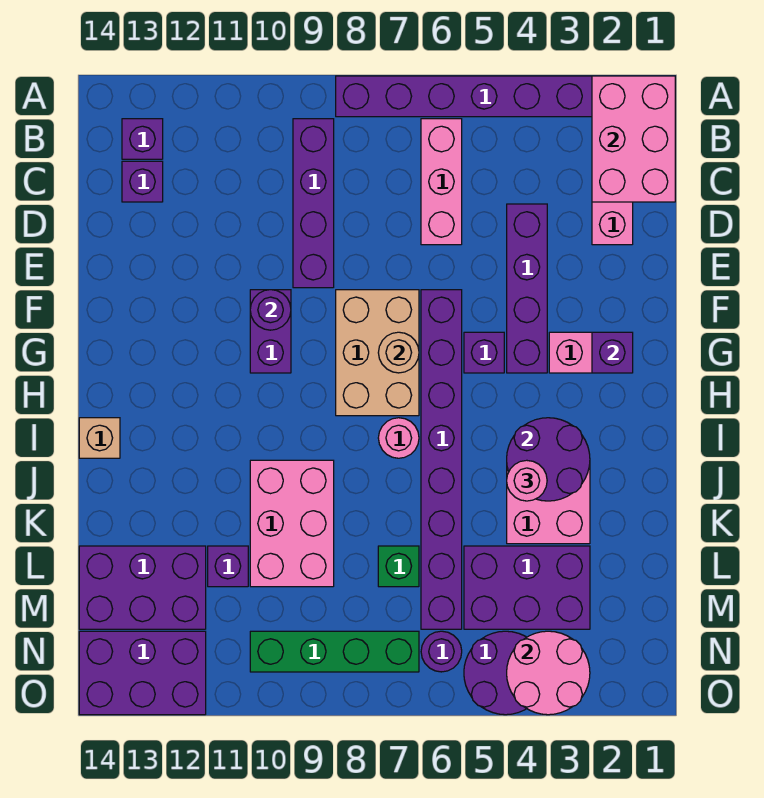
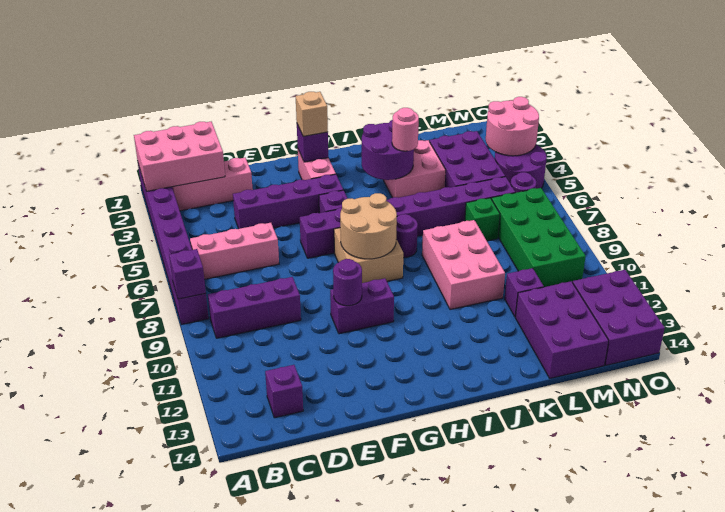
purple 1x4 brick [293,119,334,288] -> purple 1x3 brick [208,277,301,338]
purple 1x1 brick [122,119,163,159] -> purple 1x1 brick moved to [169,249,206,299]
tan 2x3 brick [336,290,419,416] -> tan 2x2 brick [334,228,403,283]
tan 1x1 round brick [378,332,419,373] -> tan 2x2 round brick [340,193,397,259]
pink 1x1 round brick [378,418,419,458] -> purple 1x1 round brick [396,214,418,258]
tan 1x1 brick [79,418,120,458] -> tan 1x1 brick moved to [296,92,328,136]
pink 2x3 brick [250,460,334,587] -> pink 2x3 brick turned to [422,220,505,310]
green 1x4 brick [250,631,419,672] -> green 2x4 brick [492,188,586,287]

